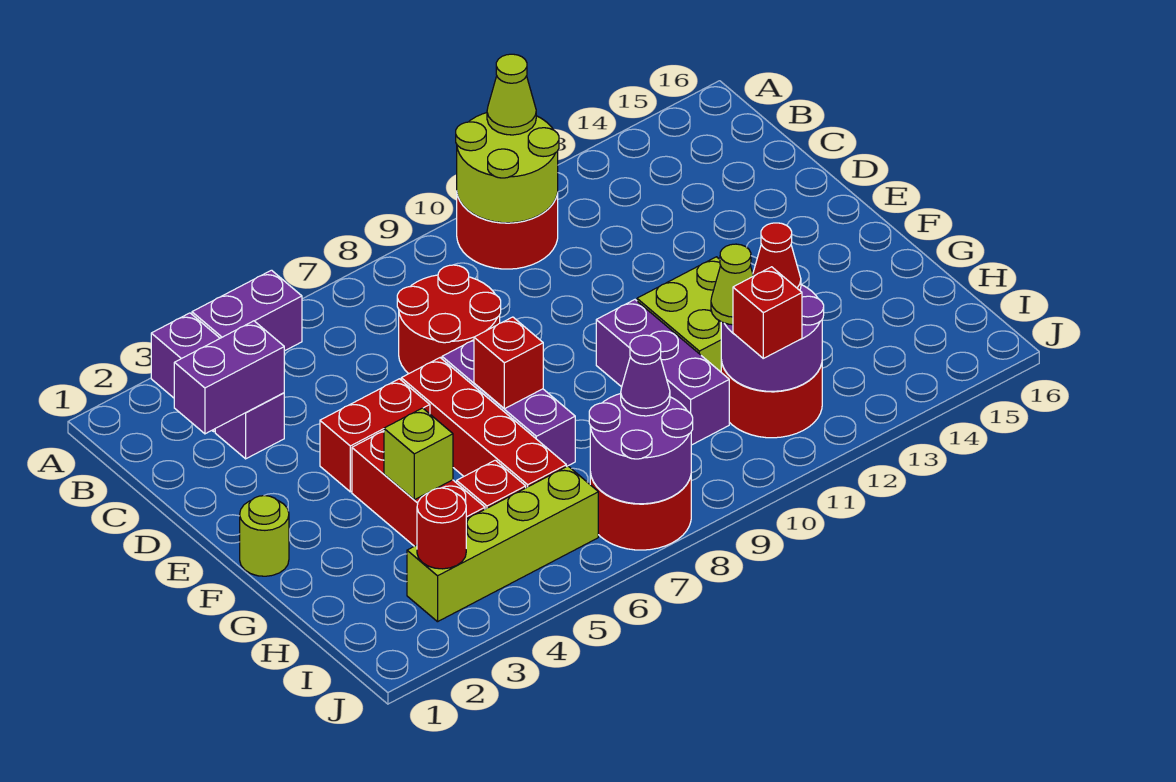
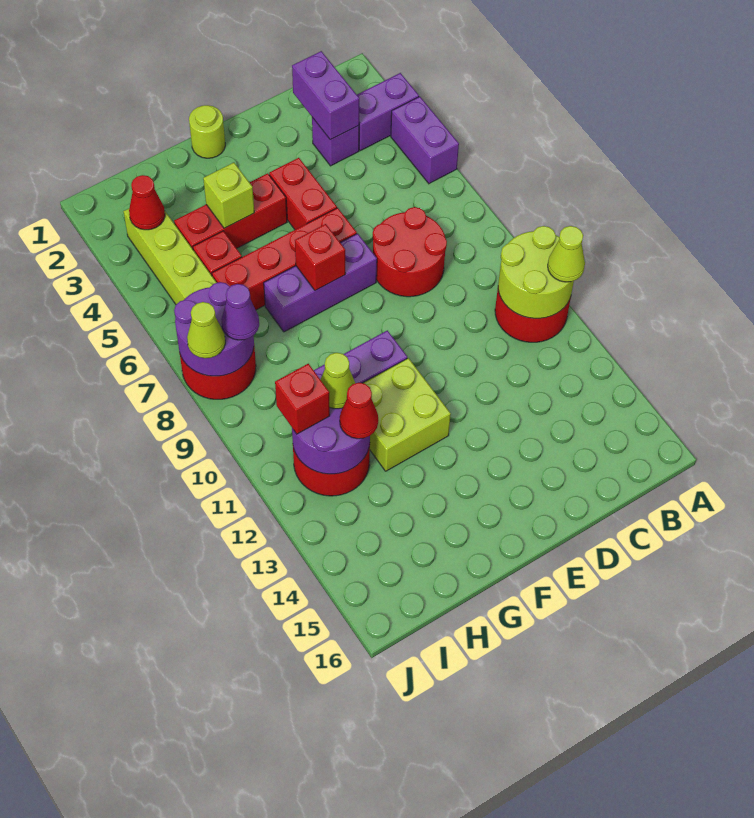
red 1x1 round brick [417,488,466,569] -> red 1x1 cone [129,175,165,230]
none -> lime 1x1 cone [187,302,225,358]

